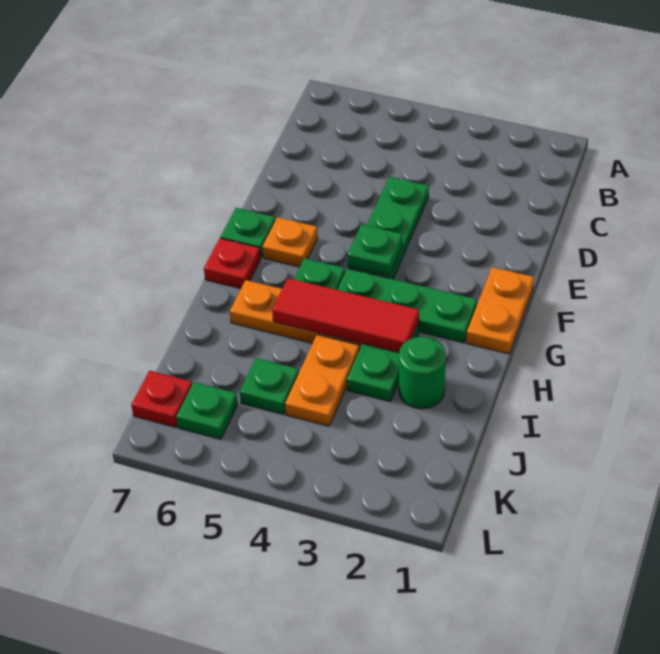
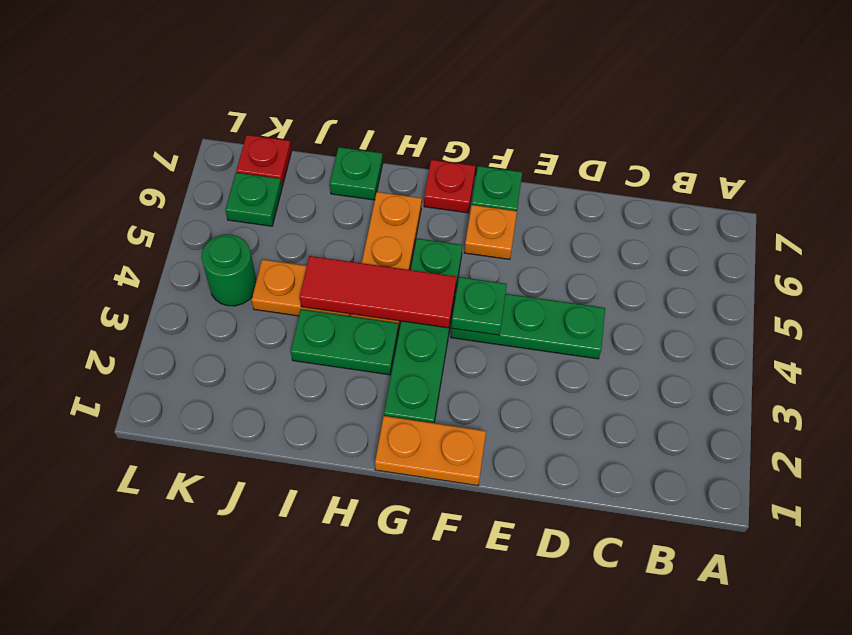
red 1x3 tile [272,278,419,353] -> red 1x3 tile turned to [300,256,456,328]
green 1x1 round brick [399,337,446,409] -> green 1x1 round brick moved to [201,234,257,306]
green 1x1 plate [240,358,299,414] -> green 1x1 plate moved to [330,147,383,200]

